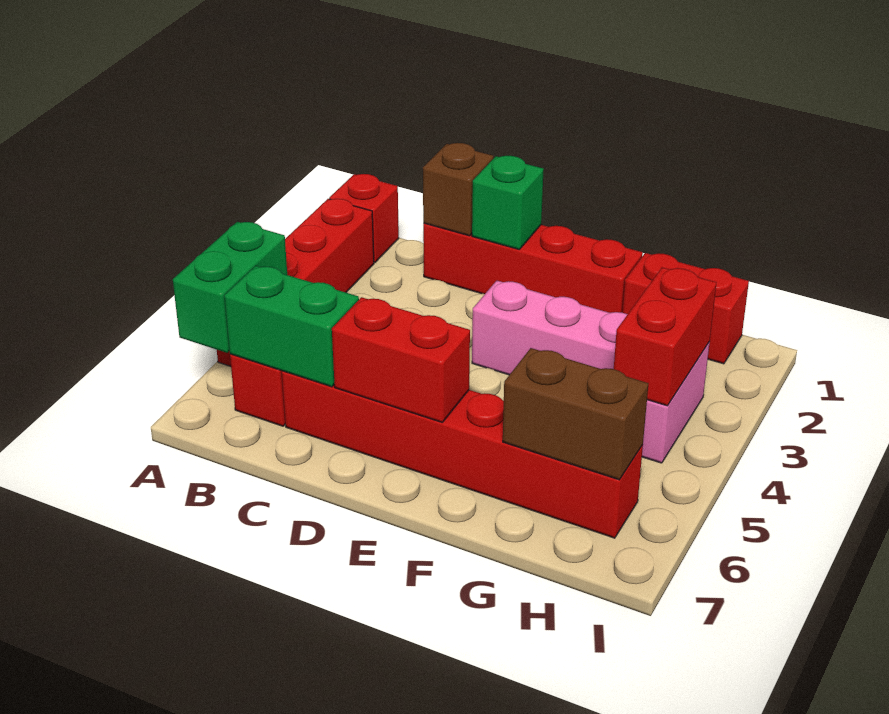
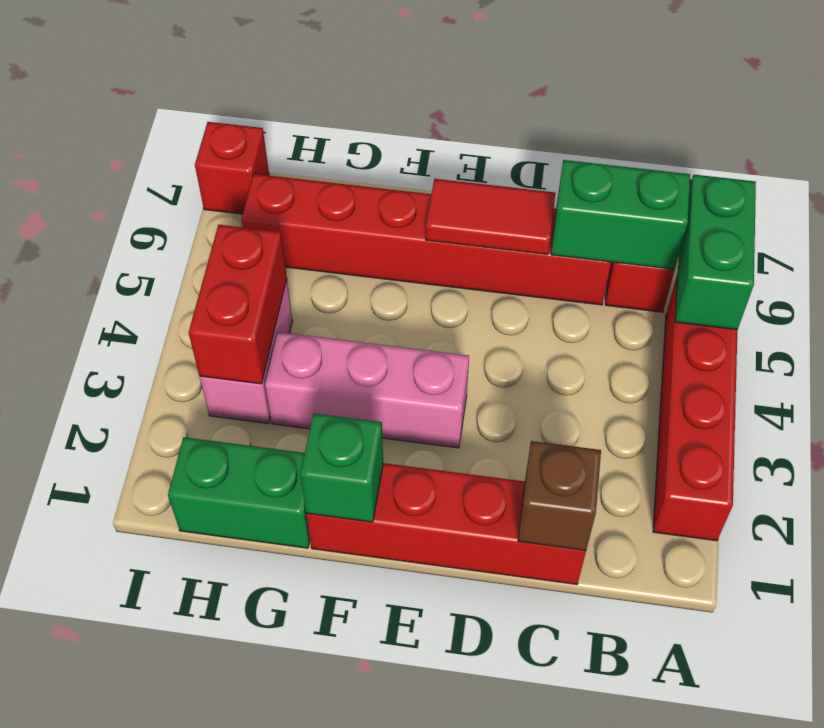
red 1x1 brick [329,174,399,263] -> red 1x1 brick moved to [195,122,269,214]
green 1x1 brick [472,156,544,249] -> green 1x1 brick moved to [300,413,383,522]
red 1x2 brick [332,297,470,422] -> red 1x2 tile [426,179,555,255]
red 1x2 brick [623,253,749,364] -> green 1x2 brick [168,437,310,548]
brown 1x2 brick [503,348,648,480] -> none

